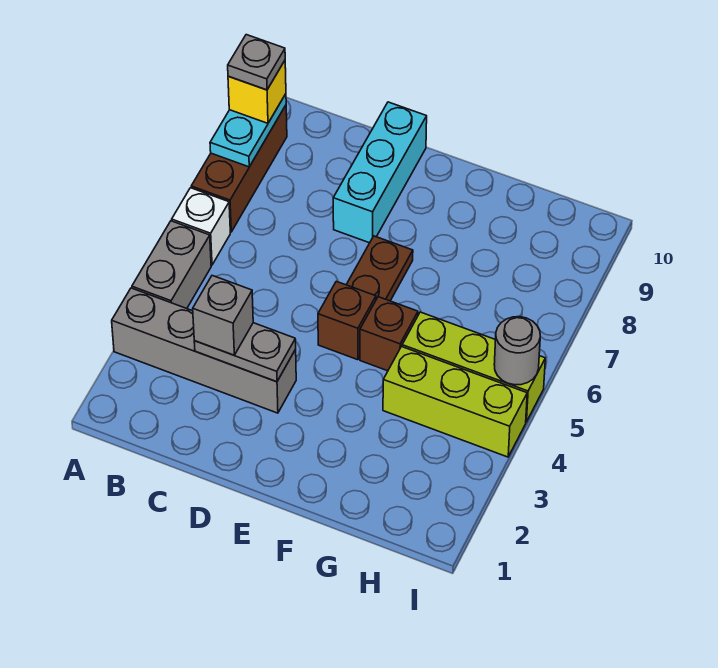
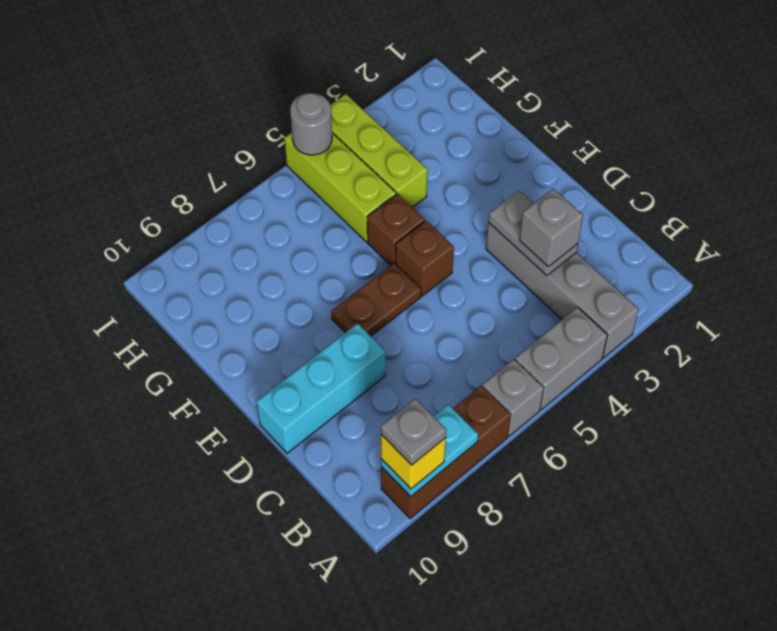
white 1x1 brick [172,188,230,265] -> grey 1x1 brick [482,359,544,436]

